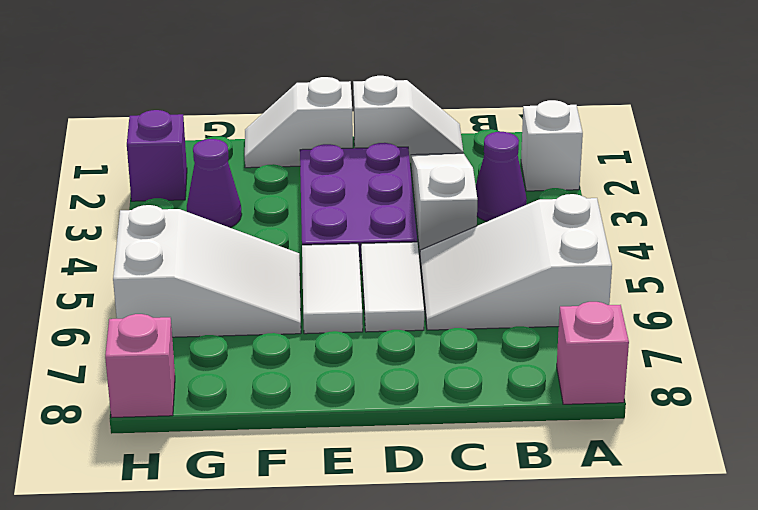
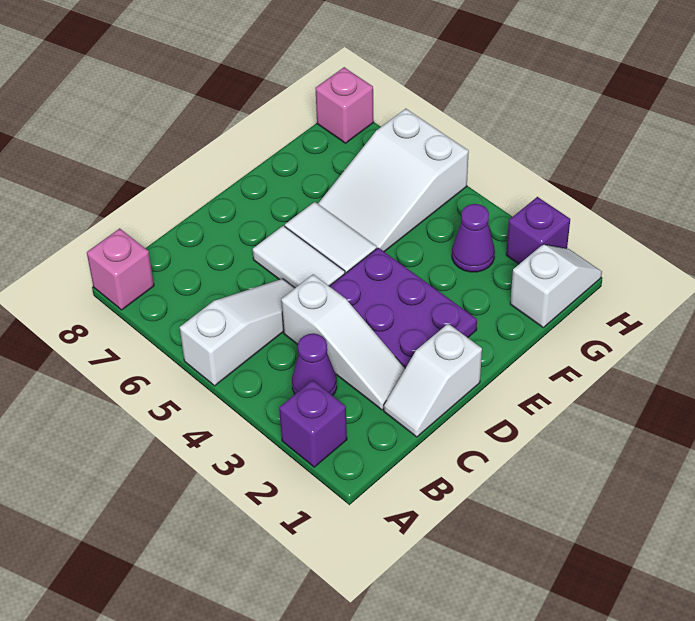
white 1x1 brick [521,100,583,191] -> purple 1x1 brick [279,380,347,467]
white 2x3 slope [420,194,612,330] -> white 1x3 slope [180,279,295,386]
white 1x2 slope [245,77,353,168] -> white 1x2 slope moved to [510,245,602,327]

